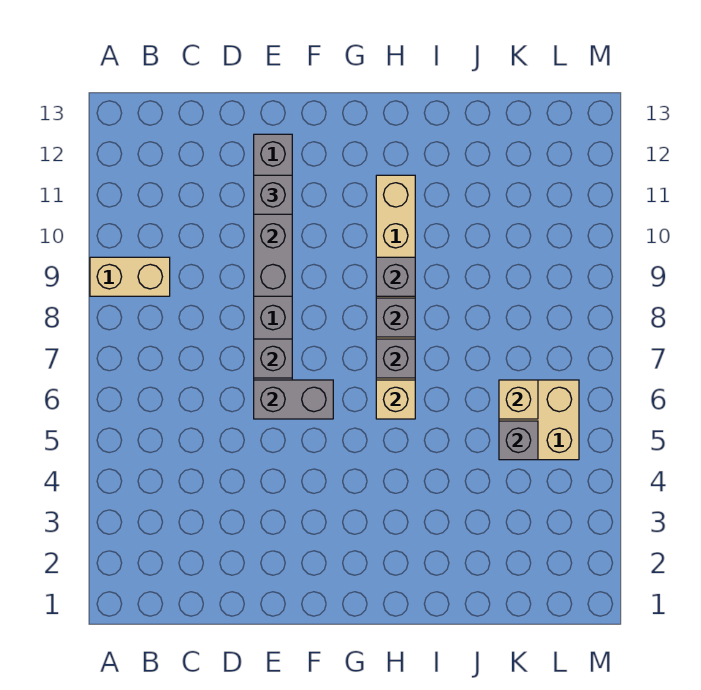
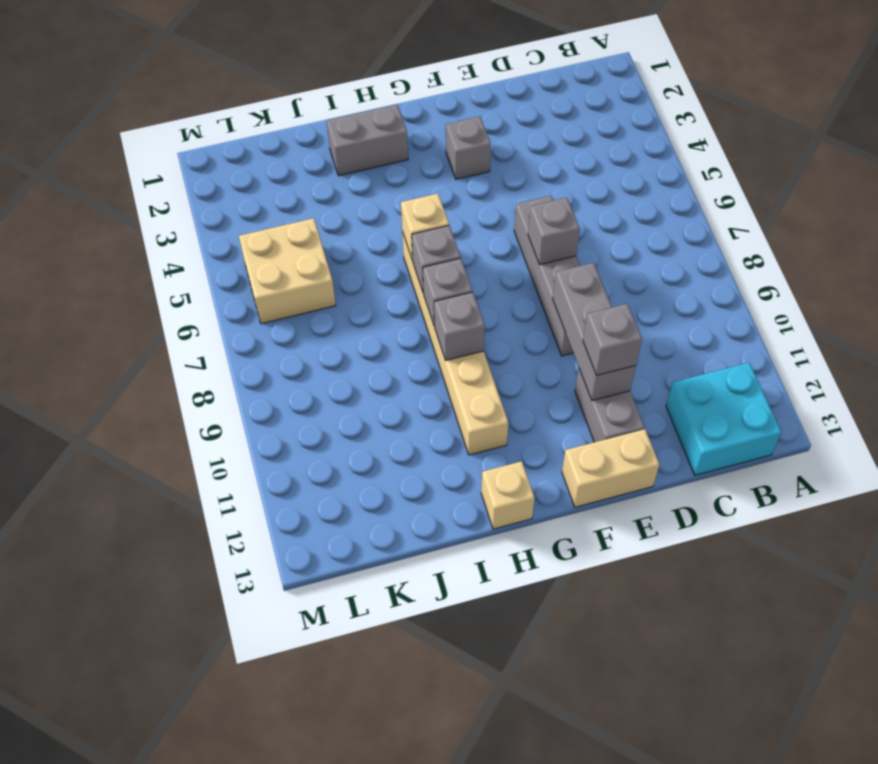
tan 1x2 brick [90,257,170,296] -> tan 1x2 brick moved to [562,429,659,507]
none -> cyan 2x2 brick [666,362,781,475]
grey 1x2 brick [254,380,333,419] -> grey 1x2 brick moved to [327,105,408,176]
grey 1x1 brick [499,421,538,460] -> grey 1x1 brick moved to [446,116,491,179]
tan 1x1 brick [499,380,538,419] -> tan 1x1 brick moved to [481,461,535,529]

